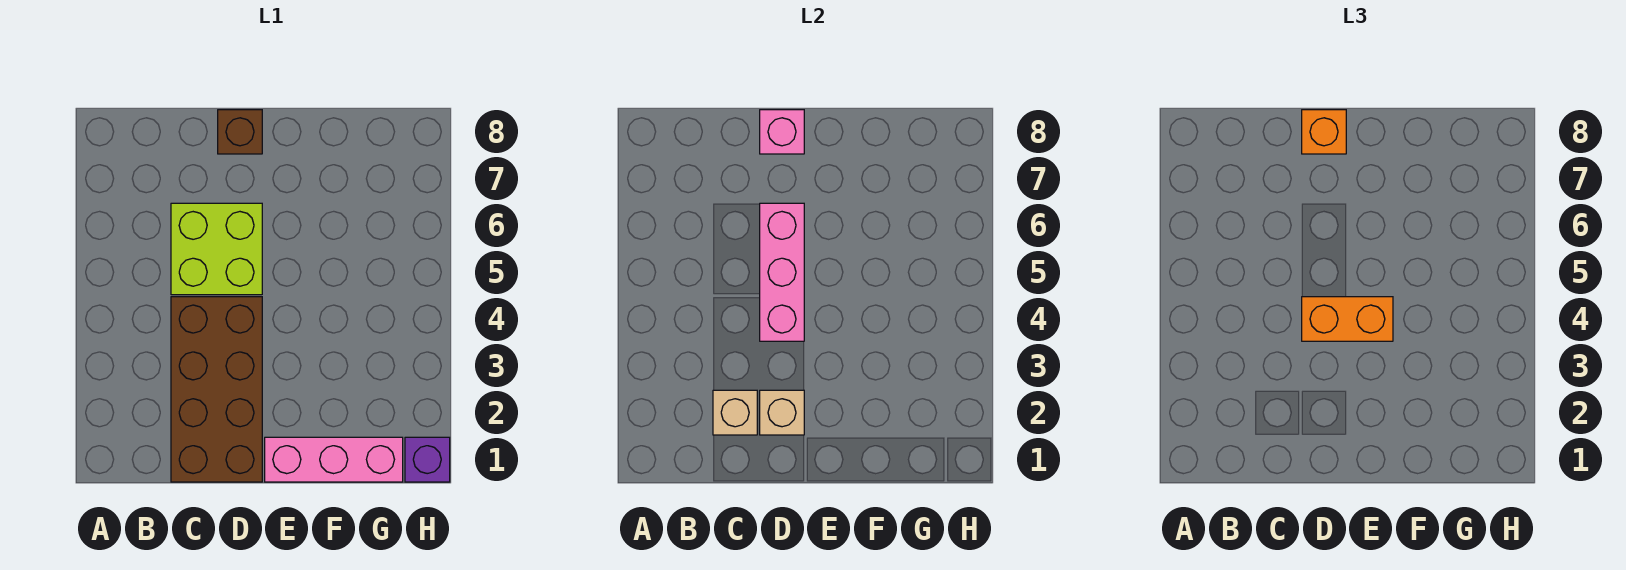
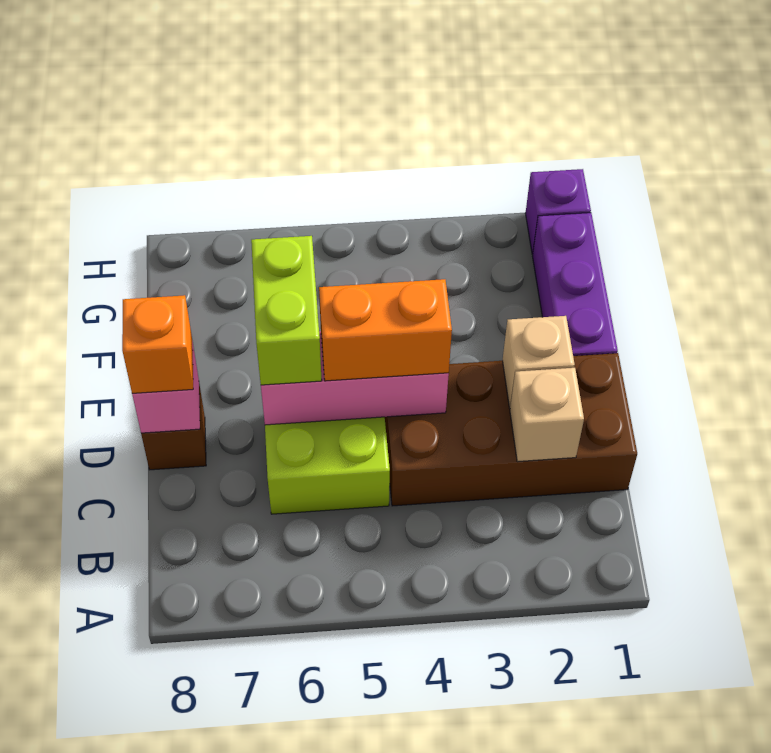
orange 1x2 brick [1302,297,1393,341] -> orange 1x2 brick turned to [319,279,452,381]
none -> lime 1x2 brick [251,236,322,385]
pink 1x3 brick [265,437,403,482] -> purple 1x3 brick [532,213,618,356]

